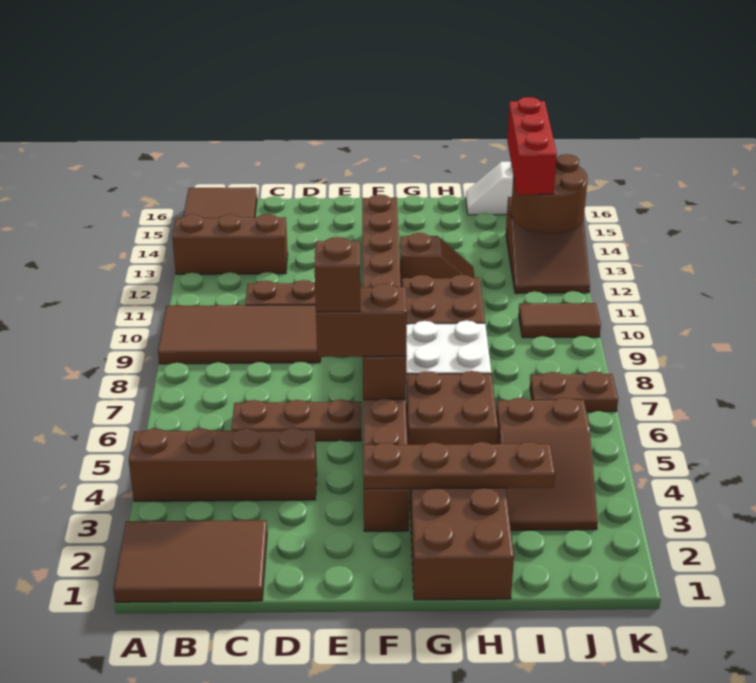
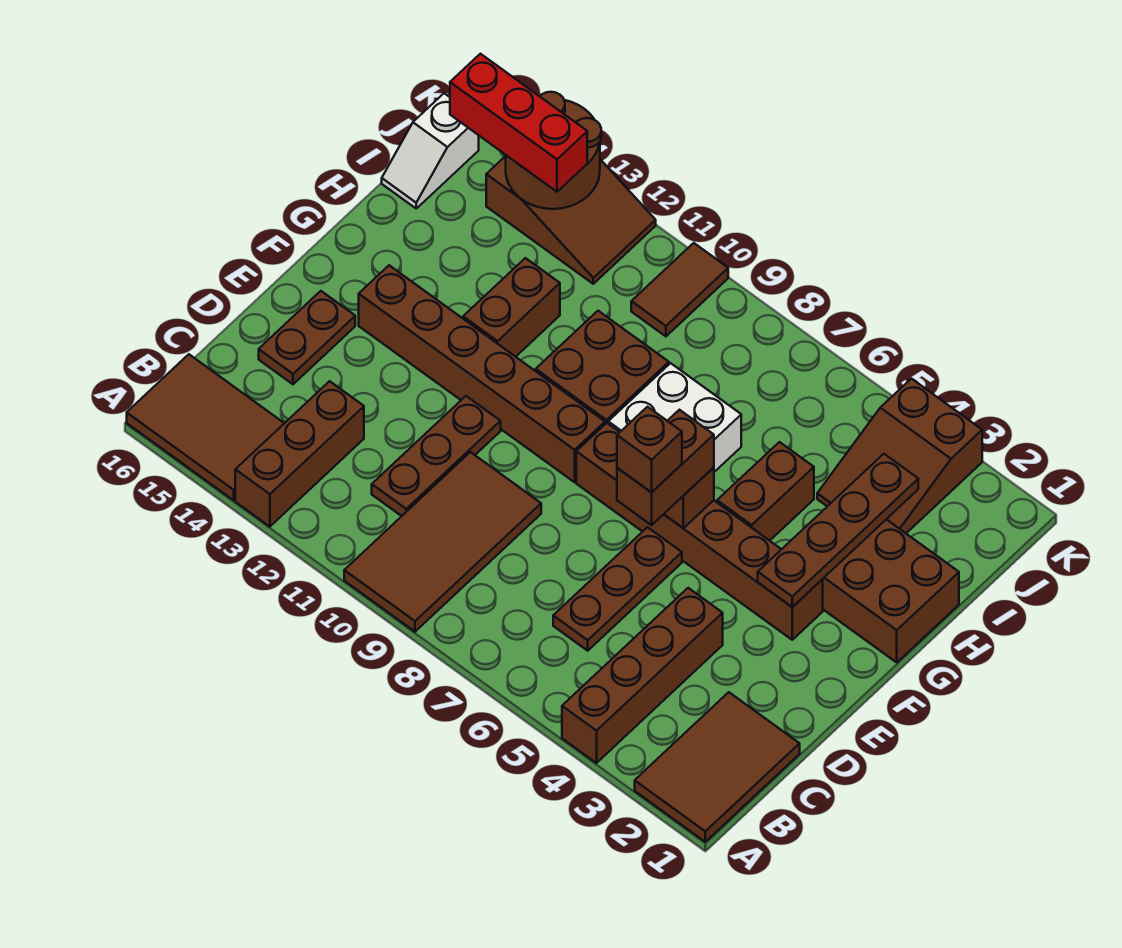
brown 2x2 brick [406,371,498,445] -> brown 1x2 brick [717,442,814,541]
brown 1x2 slope [400,233,474,287] -> brown 1x2 brick [463,258,560,357]
brown 2x3 slope [496,397,598,530] -> brown 2x3 slope turned to [817,379,982,533]
brown 1x2 plate [530,372,618,412] -> brown 1x2 plate moved to [259,291,355,384]

